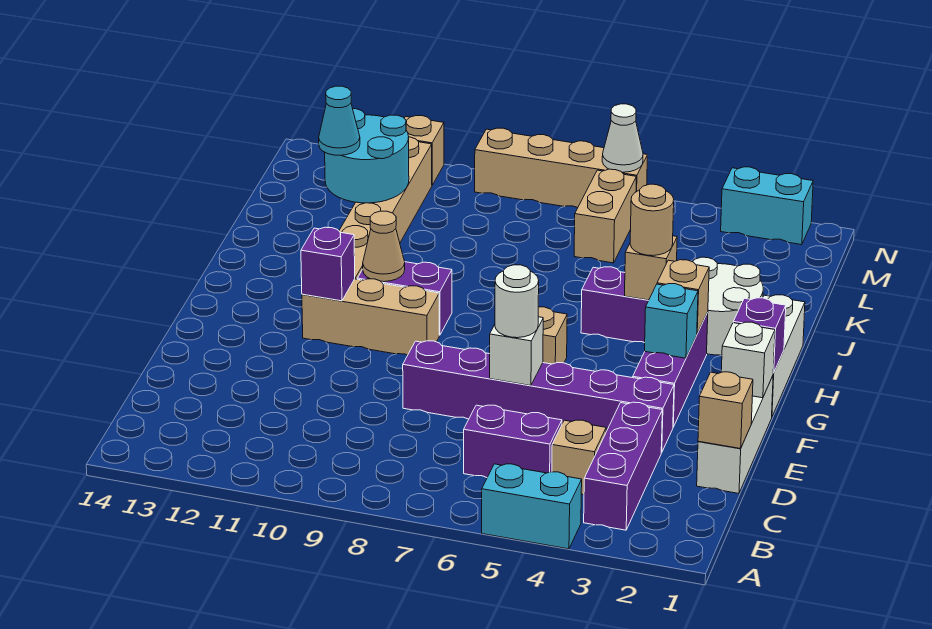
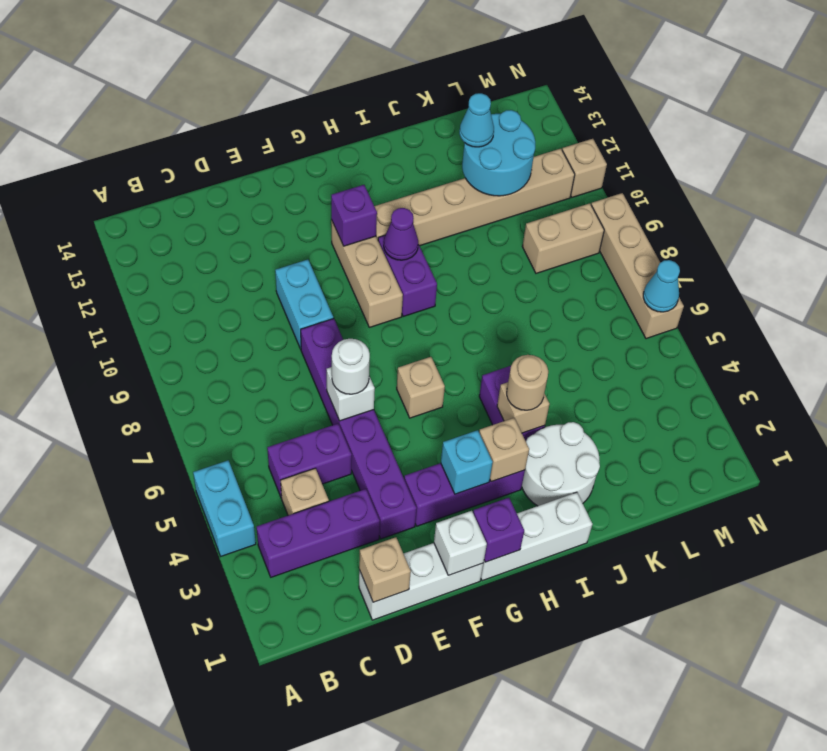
purple 1x2 brick [464,405,562,477] -> purple 1x2 brick turned to [267,424,352,498]
tan 1x1 cone [363,211,405,282] -> purple 1x1 cone [384,208,418,260]
tan 1x2 brick [574,169,636,263] -> tan 1x2 brick moved to [522,203,604,273]
cyan 1x2 brick [721,167,813,245] -> cyan 1x2 brick moved to [275,260,333,349]
white 1x1 cone [602,104,643,172] -> cyan 1x1 cone [643,260,680,312]

